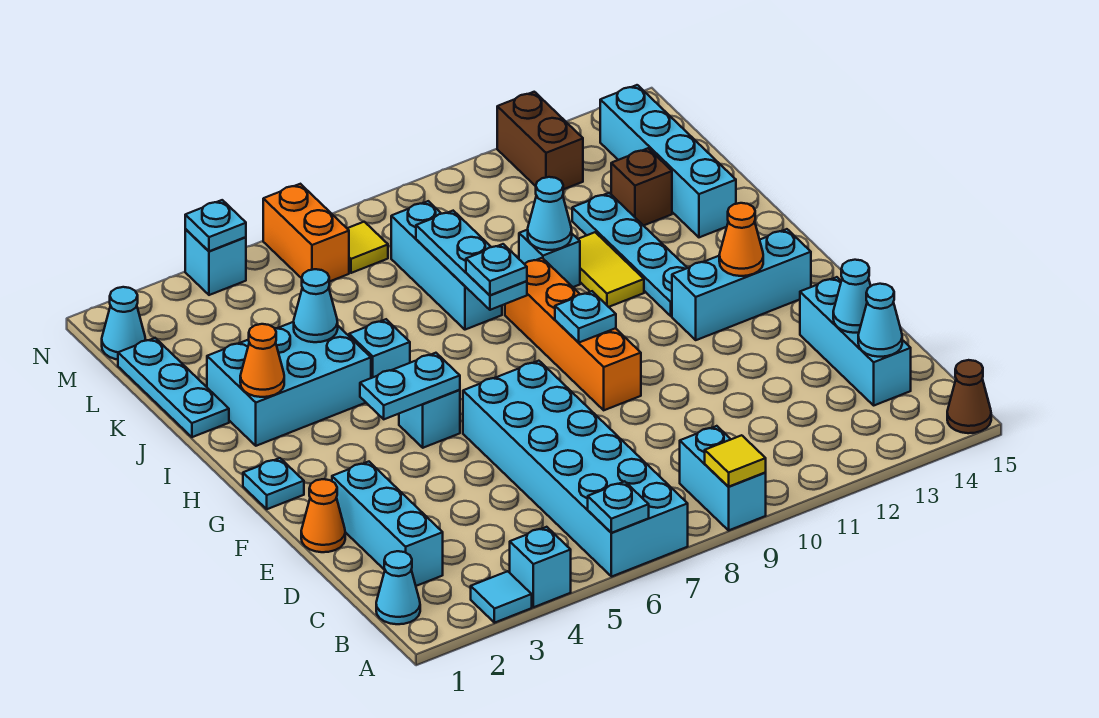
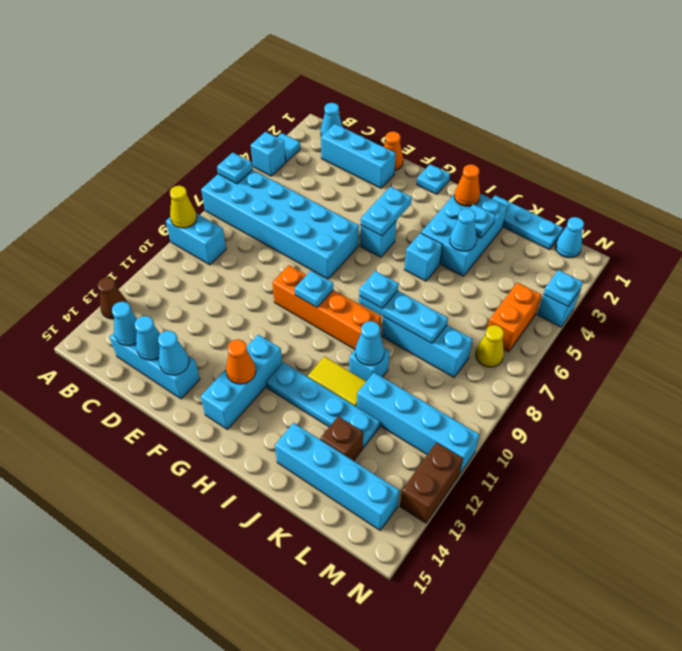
yellow 1x1 tile [705,435,766,487] -> yellow 1x1 cone [170,186,197,228]
brown 1x1 cone [947,360,991,433] -> brown 1x1 cone moved to [98,277,127,319]
none -> cyan 1x1 cone [158,331,189,375]
none -> cyan 1x1 plate [470,204,496,238]
none -> cyan 1x4 brick [357,373,480,474]
orange 1x2 brick [263,184,349,282] -> orange 1x2 brick turned to [488,282,541,352]
yellow 1x1 tile [347,222,388,273] -> yellow 1x1 cone [476,325,504,367]
brown 1x2 brick [497,92,583,189] -> brown 1x2 brick turned to [400,442,463,523]

